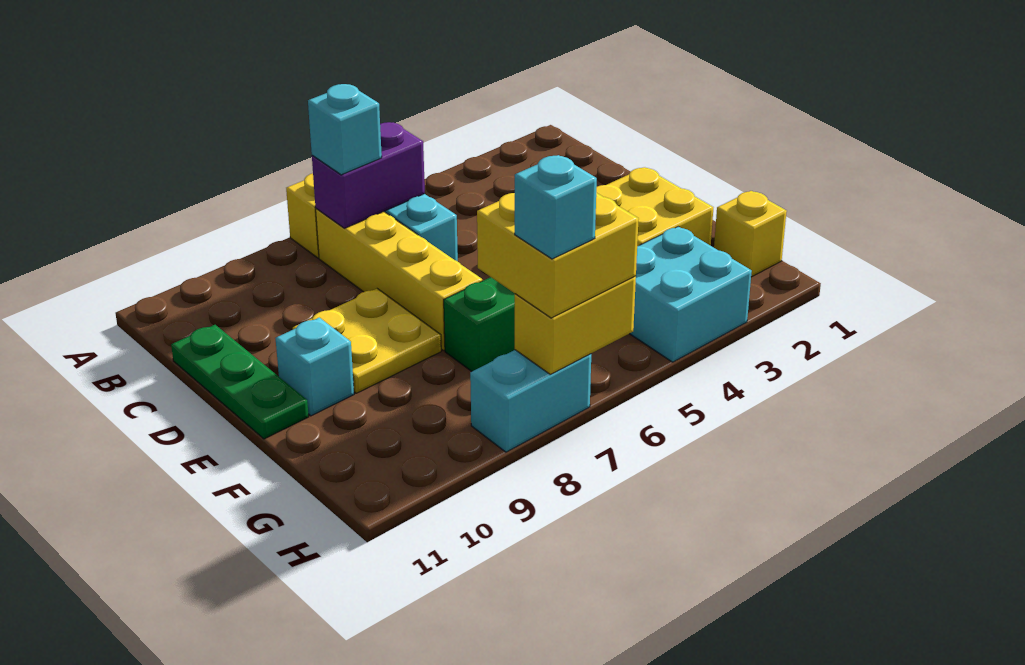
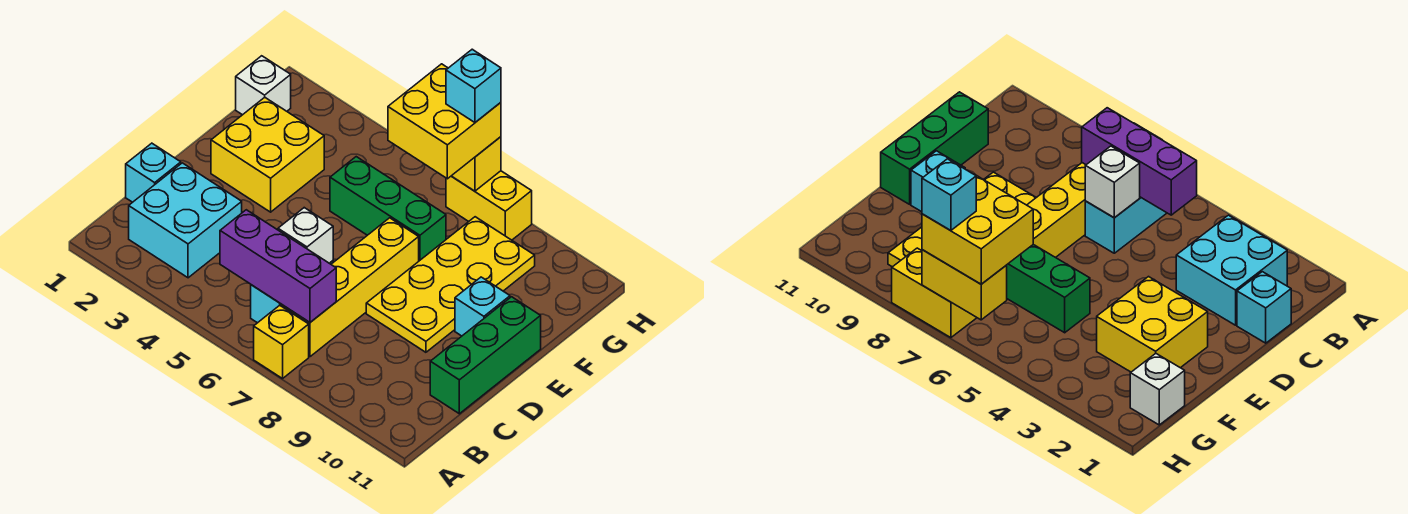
purple 1x2 brick [312,122,425,228] -> purple 1x3 brick [220,210,336,322]
cyan 1x1 brick [308,84,382,175] -> cyan 1x1 brick moved to [126,143,181,202]
none -> white 1x1 brick [278,208,333,263]
green 1x3 plate [171,325,309,439] -> green 1x3 brick [430,297,541,414]
yellow 2x2 plate [293,289,441,393] -> yellow 2x4 plate [366,217,535,352]
yellow 1x1 brick [714,191,787,277] -> white 1x1 brick [236,56,291,115]
cyan 2x2 brick [630,226,752,362] -> cyan 2x2 brick moved to [129,163,242,278]
cyan 1x2 brick [470,350,591,452] -> yellow 1x2 brick [446,171,532,240]

